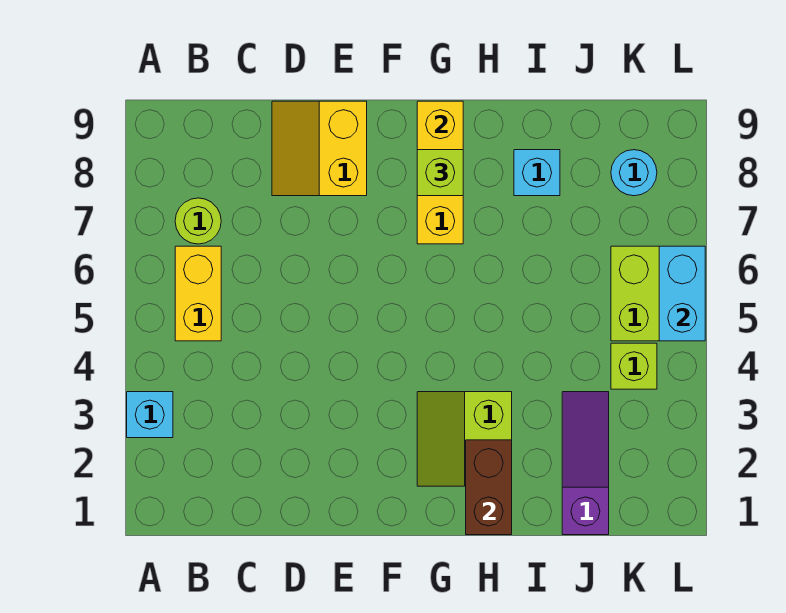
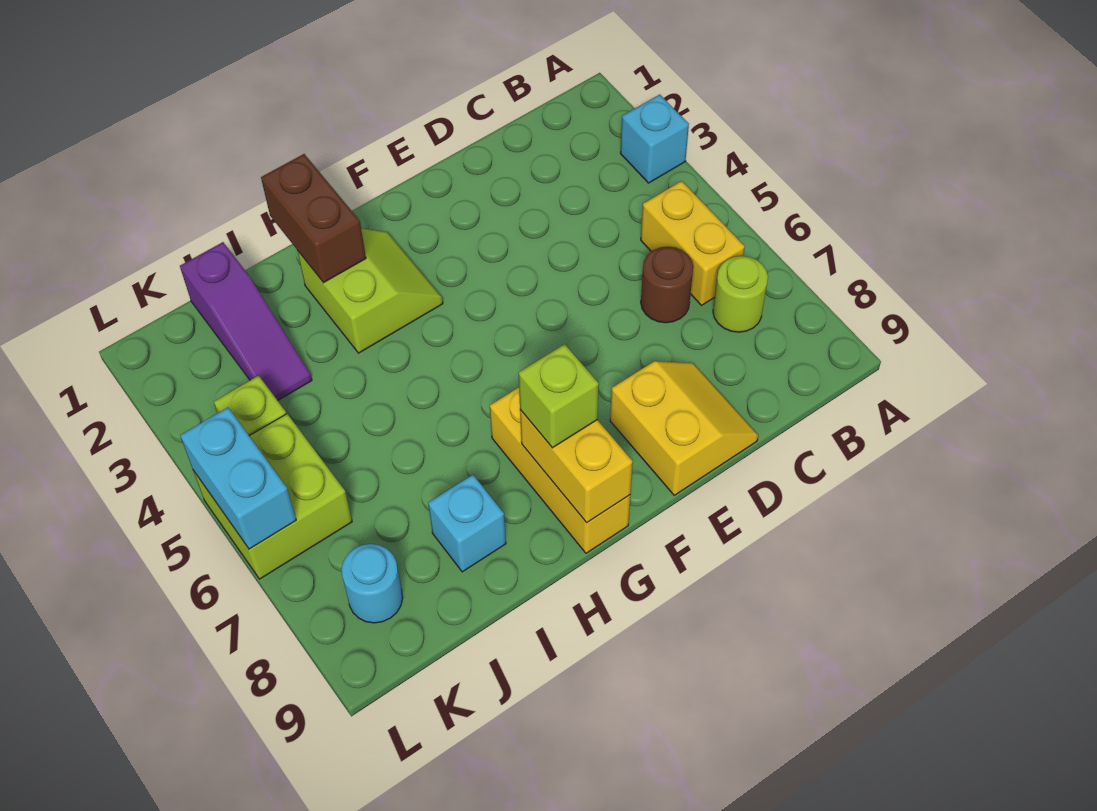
none -> brown 1x1 round brick [641,247,693,323]

